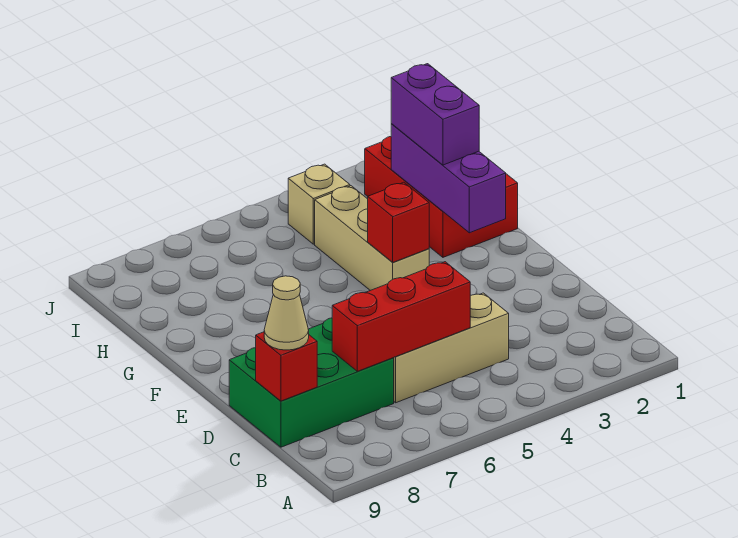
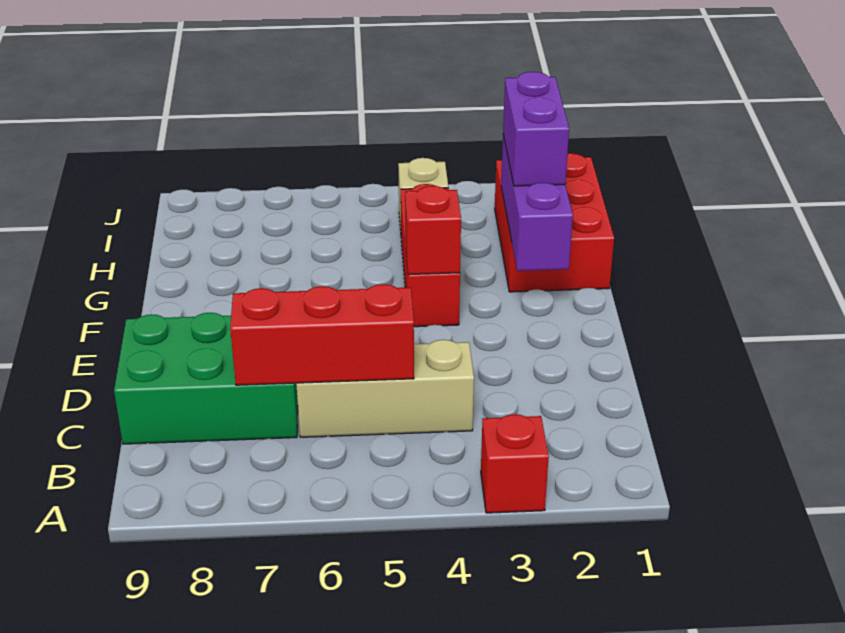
red 1x1 brick [256,332,317,401] -> red 1x1 brick moved to [481,414,549,513]
tan 1x1 cone [264,276,309,350] -> none
tan 1x3 brick [315,186,429,291] -> red 1x3 brick [401,184,460,327]

